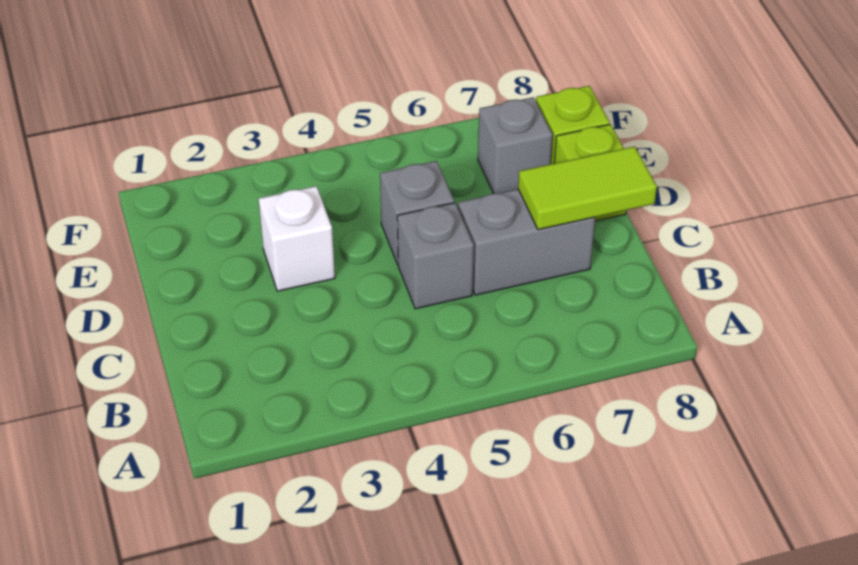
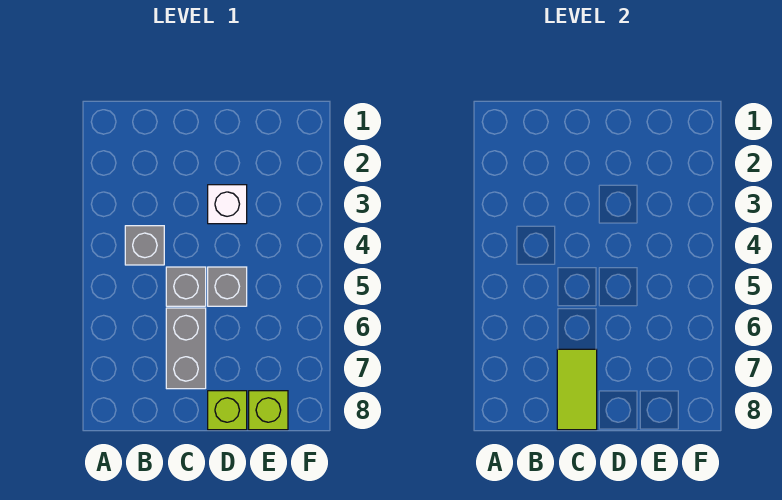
grey 1x1 brick [478,97,553,194] -> grey 1x1 brick moved to [125,226,164,265]

